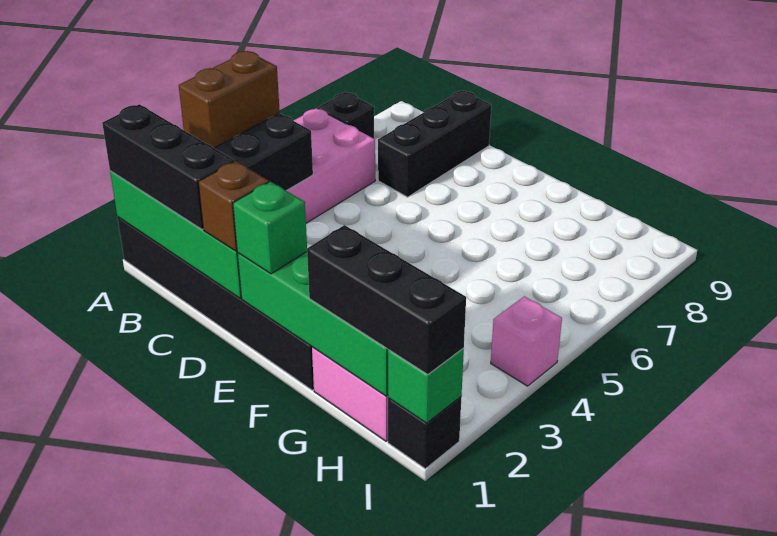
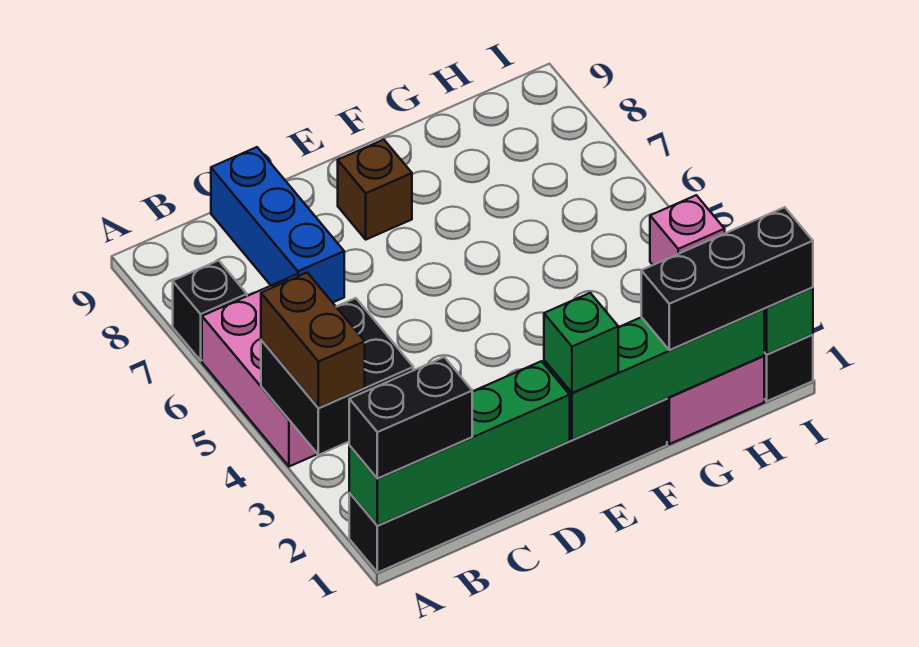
black 1x3 brick [102,104,234,229] -> black 1x2 brick [349,357,472,479]
black 1x3 brick [378,90,491,197] -> blue 1x3 brick [211,147,344,303]
brown 1x1 brick [198,161,269,251] -> brown 1x1 brick moved to [338,140,412,240]

